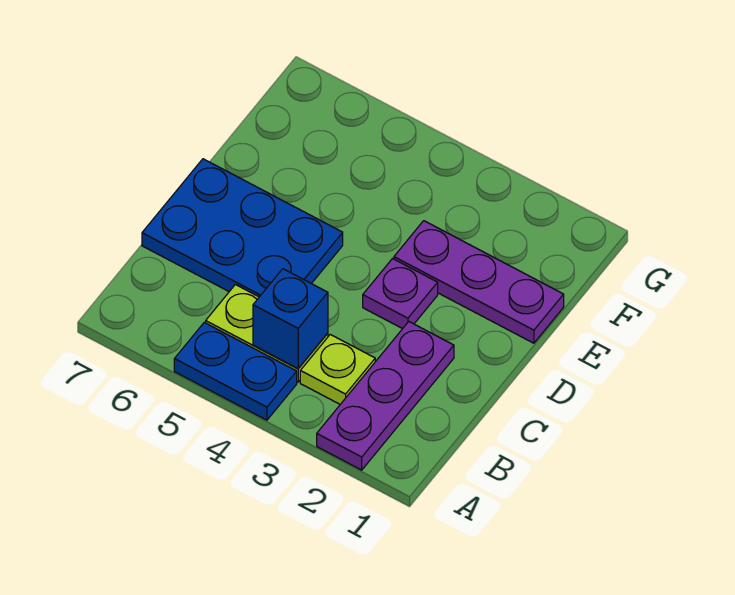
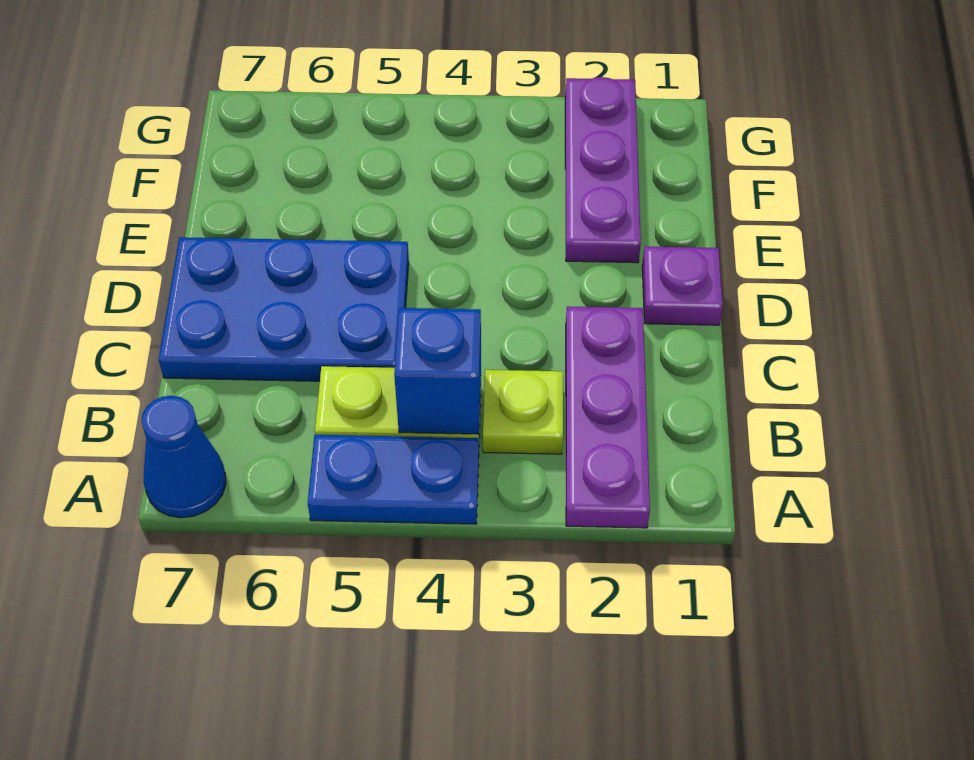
none -> blue 1x1 cone [141,396,226,518]
purple 1x1 plate [363,259,438,329] -> purple 1x1 plate moved to [642,246,723,325]
purple 1x3 plate [394,221,564,343] -> purple 1x3 plate turned to [565,77,641,263]

